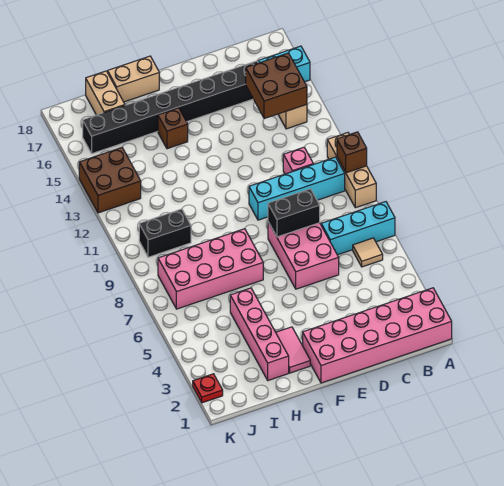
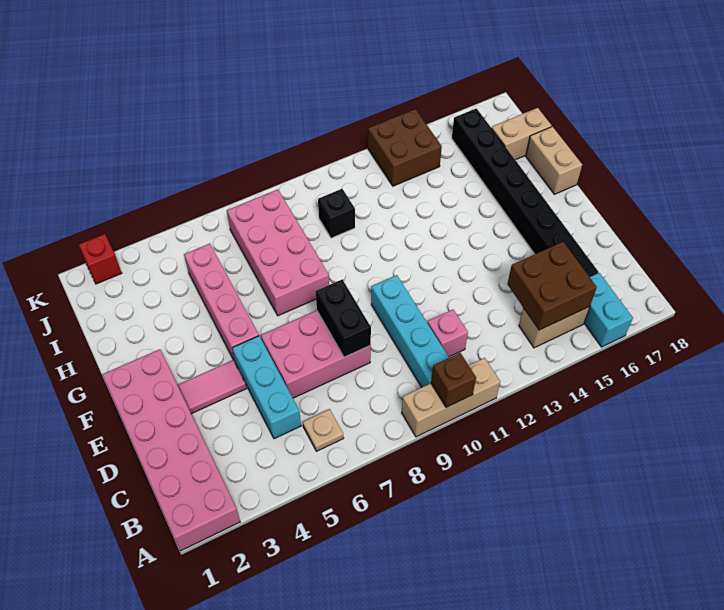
cyan 1x3 brick [321,202,395,255] -> cyan 1x3 brick moved to [232,336,301,439]
tan 1x1 tile [353,238,383,267] -> tan 1x1 plate [303,409,344,451]
pink 1x2 tile [276,327,310,373] -> pink 1x2 tile moved to [178,360,246,414]
brown 1x1 brick [158,108,188,149] -> none
pink 1x4 brick [230,288,289,380] -> pink 1x4 brick turned to [184,244,259,362]
black 1x2 brick [139,209,191,257] -> black 1x1 brick [318,189,355,238]
red 1x1 plate [193,374,223,403] -> red 1x1 brick [79,234,122,284]

